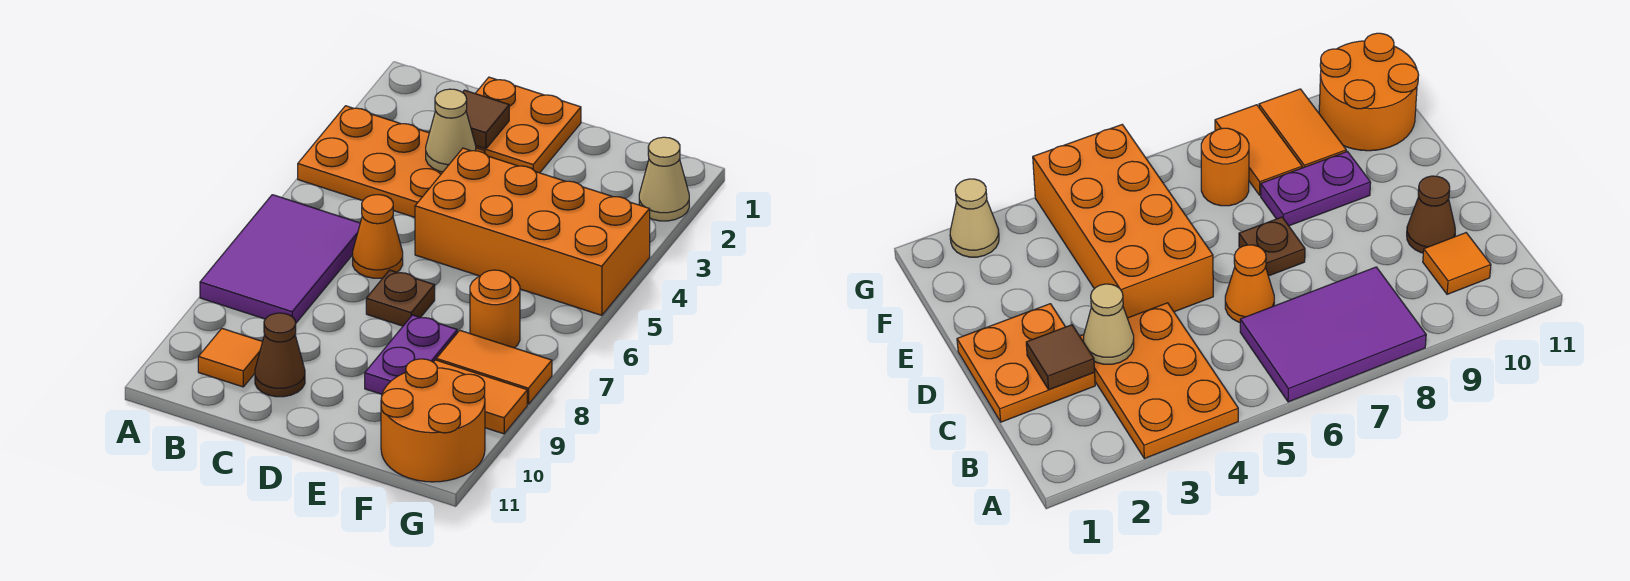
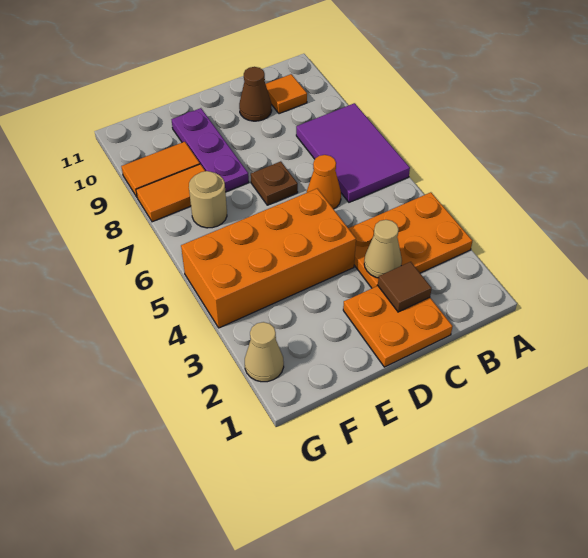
purple 1x2 plate [365,315,457,394] -> purple 1x3 plate [172,108,249,192]
orange 1x1 round brick [470,270,520,348] -> tan 1x1 round brick [189,171,227,228]
orange 2x2 round brick [381,359,485,482] -> none

